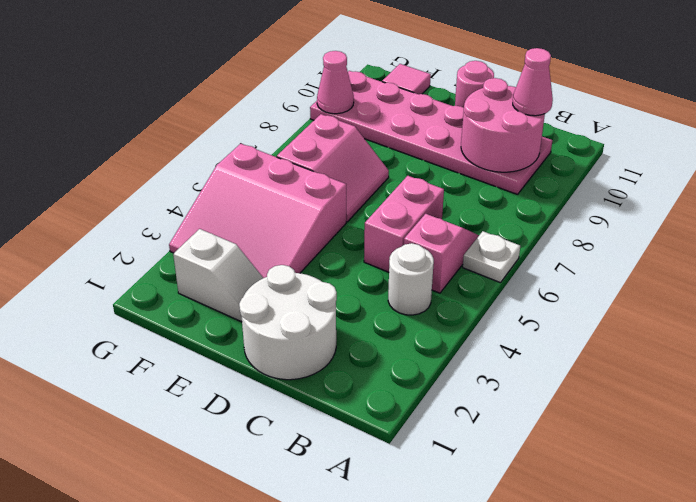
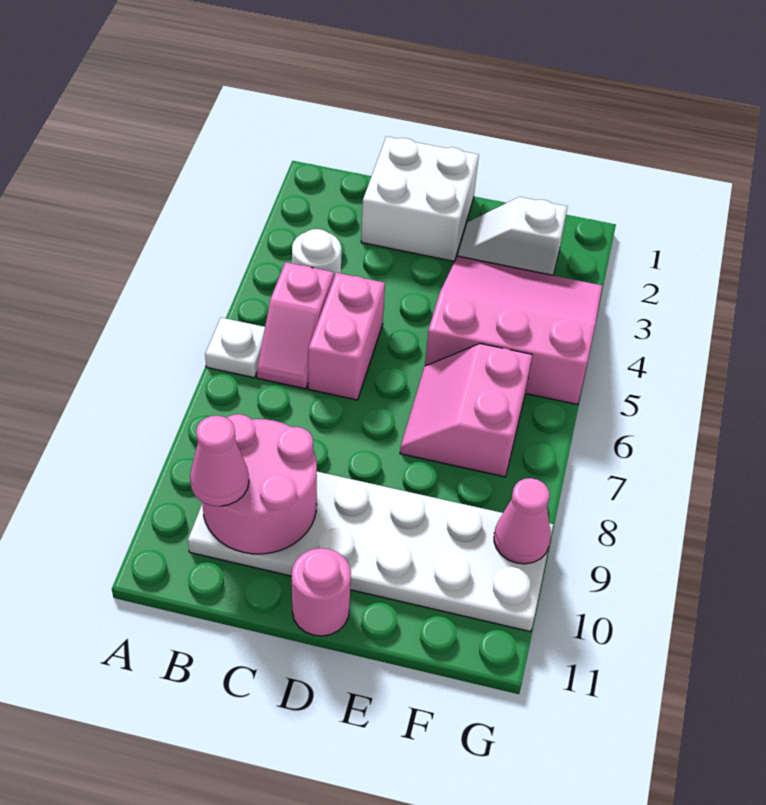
pink 2x6 plate [310,71,552,194] -> white 2x6 plate [188,472,553,632]
white 2x2 round brick [239,265,337,380] -> white 2x2 brick [361,137,479,261]
pink 1x1 tile [382,64,431,94] -> none

